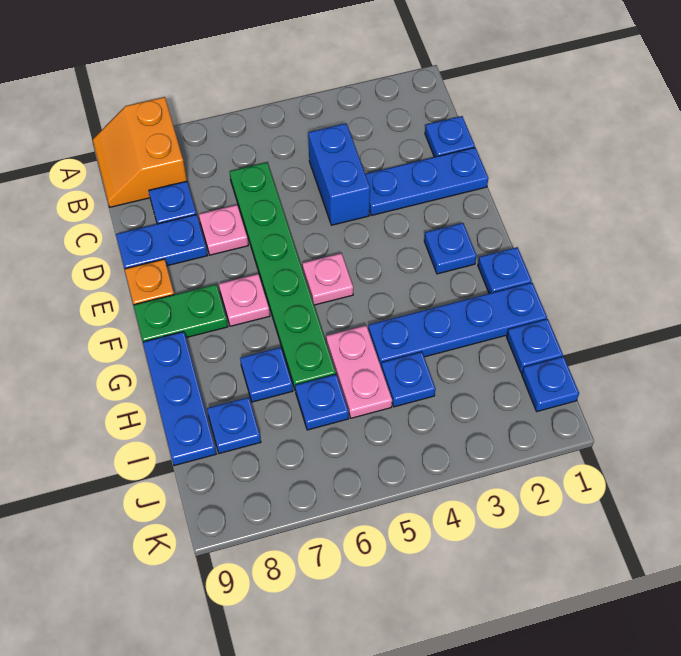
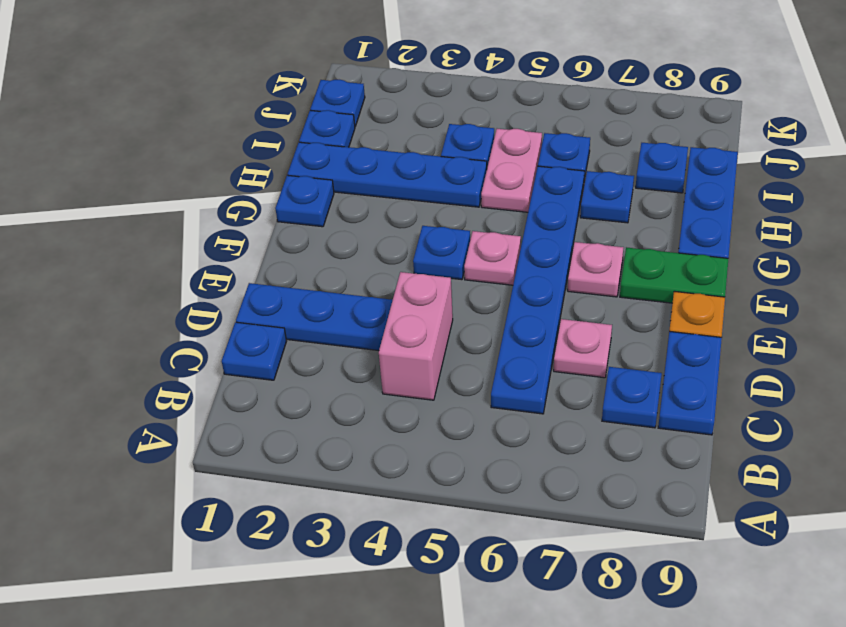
orange 2x2 slope [93,97,187,207] -> none
blue 1x2 brick [308,123,370,225] -> pink 1x2 brick [379,272,453,400]
green 1x6 plate [229,162,336,389] -> blue 1x6 plate [491,166,584,414]
blue 1x2 plate [116,215,208,269] -> blue 1x2 plate turned to [658,331,722,435]
blue 1x1 plate [424,223,476,274] -> blue 1x1 plate moved to [413,226,470,280]

